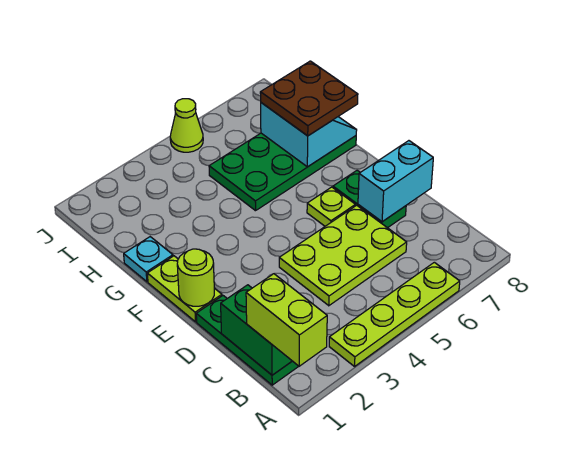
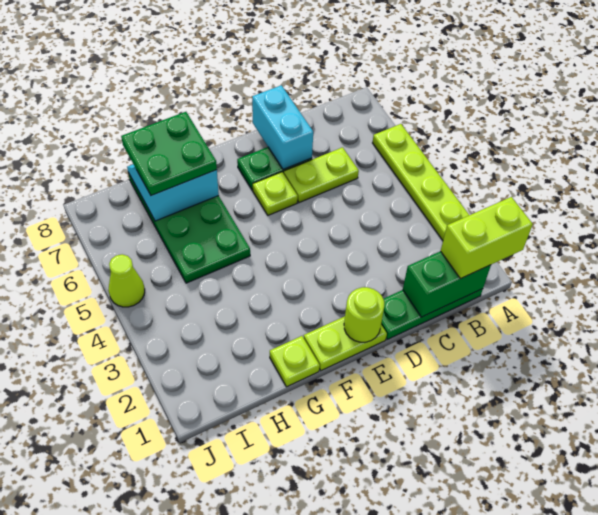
lime 2x3 plate [279,205,407,306] -> lime 1x2 plate [284,147,359,203]
cyan 1x1 plate [124,237,173,282] -> lime 1x1 plate [270,336,320,387]
brown 2x2 plate [260,61,358,136] -> green 2x2 plate [121,112,217,195]

